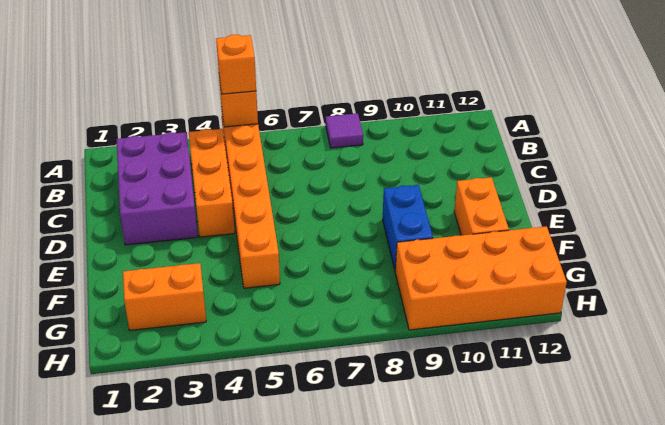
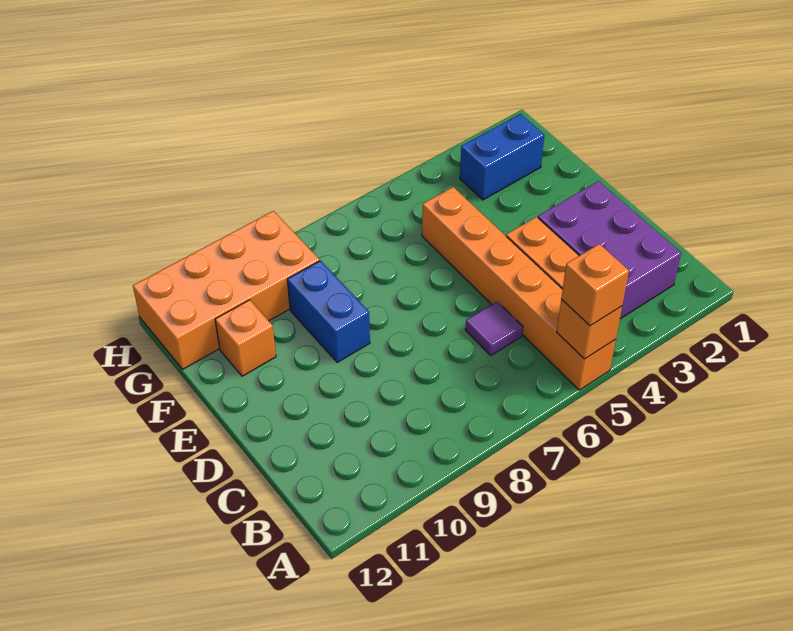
purple 1x1 tile [326,113,363,148] -> purple 1x1 tile moved to [465,302,523,355]
orange 1x2 brick [454,177,509,235] -> orange 1x1 brick [215,300,276,376]
orange 1x2 brick [123,263,206,330] -> blue 1x2 brick [460,114,544,200]

